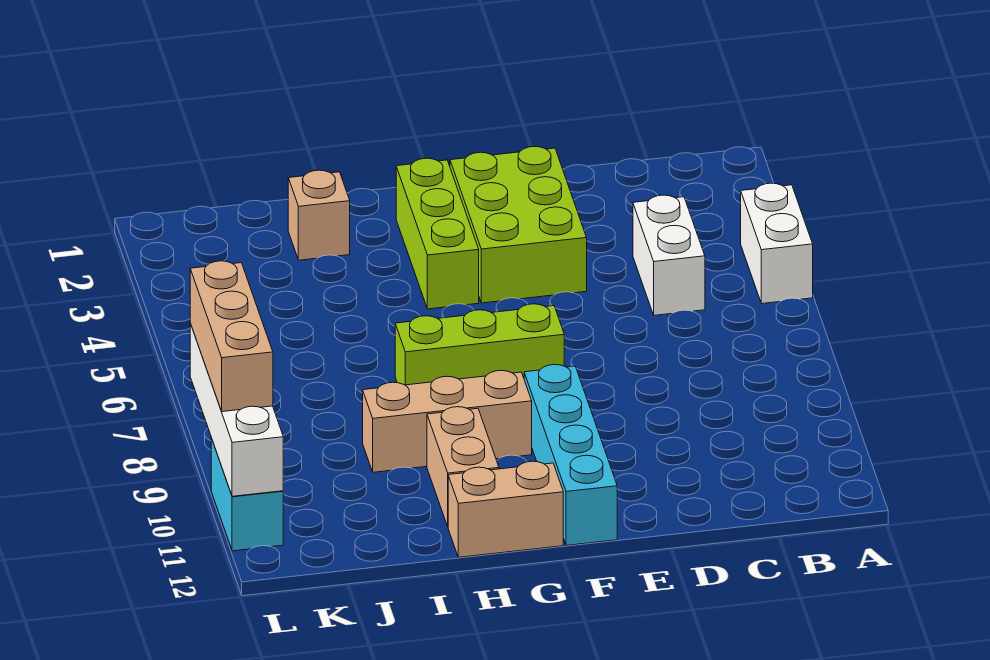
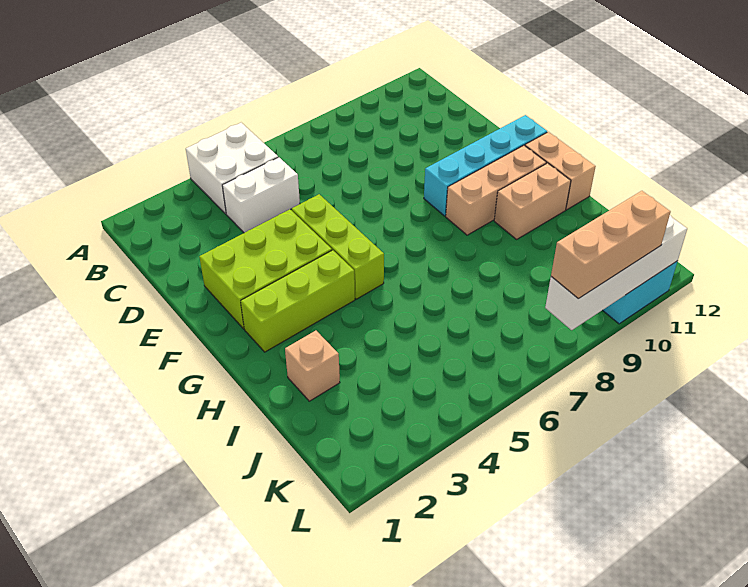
white 1x2 brick [741,183,813,304] -> white 2x2 brick [186,123,278,214]
lime 1x3 brick [395,304,564,385] -> lime 1x3 brick moved to [292,194,384,299]
tan 1x3 brick [363,371,532,472] -> tan 1x3 brick turned to [446,145,546,235]

